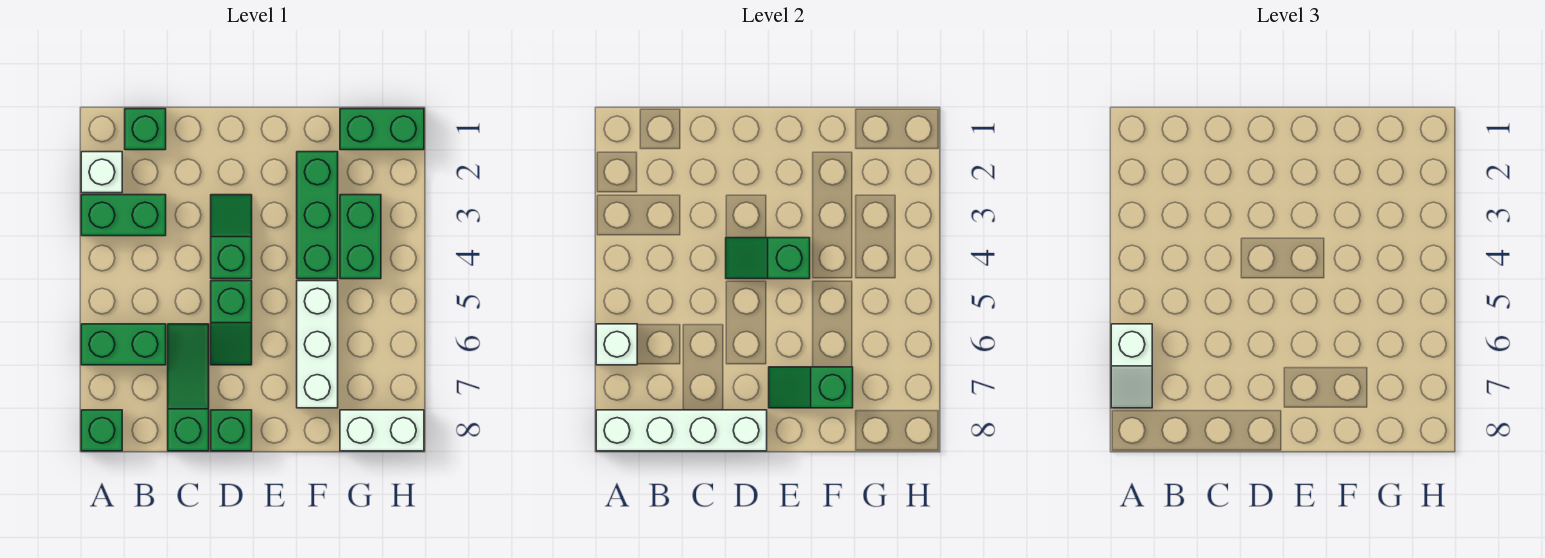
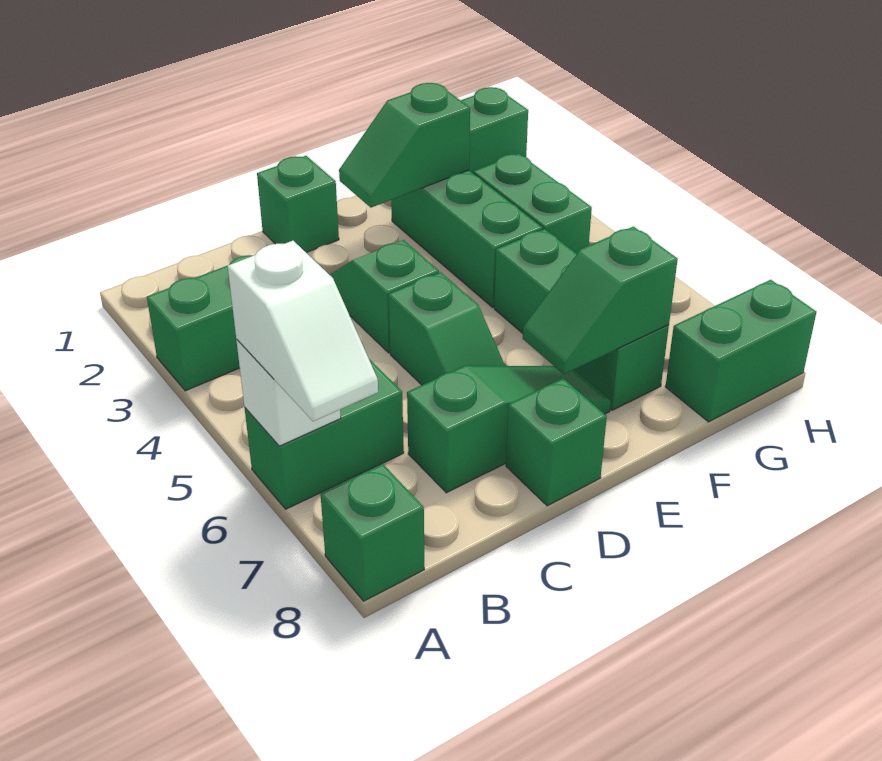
white 1x1 brick [81,152,122,193] -> none
white 1x4 brick [596,410,767,451] -> none
green 1x1 brick [125,109,166,150] -> green 1x1 brick moved to [257,156,339,253]
green 1x3 slope [168,324,209,451] -> green 1x3 slope turned to [407,366,611,493]
green 1x2 slope [726,238,810,279] -> green 1x2 slope moved to [339,83,470,208]
white 1x3 brick [297,281,338,408] -> green 1x3 brick [494,229,669,410]
white 1x2 brick [340,410,424,451] -> green 1x2 brick [665,280,816,422]

